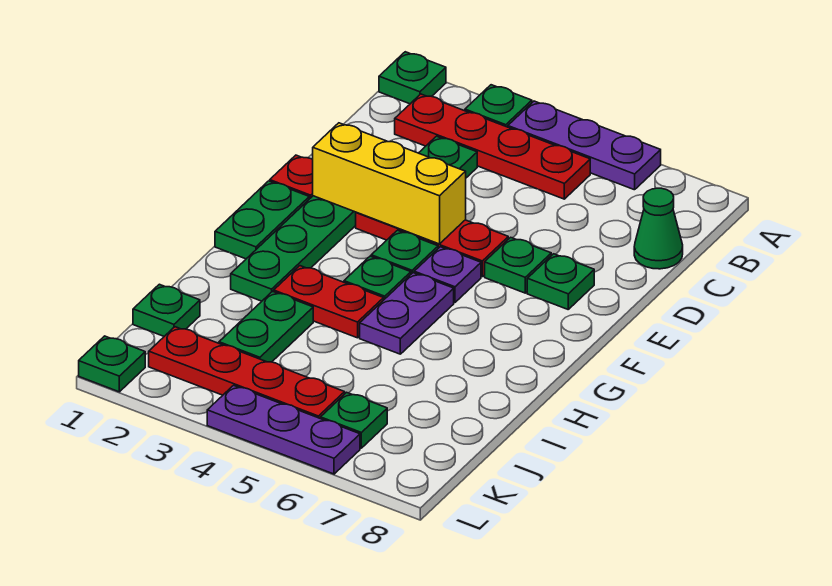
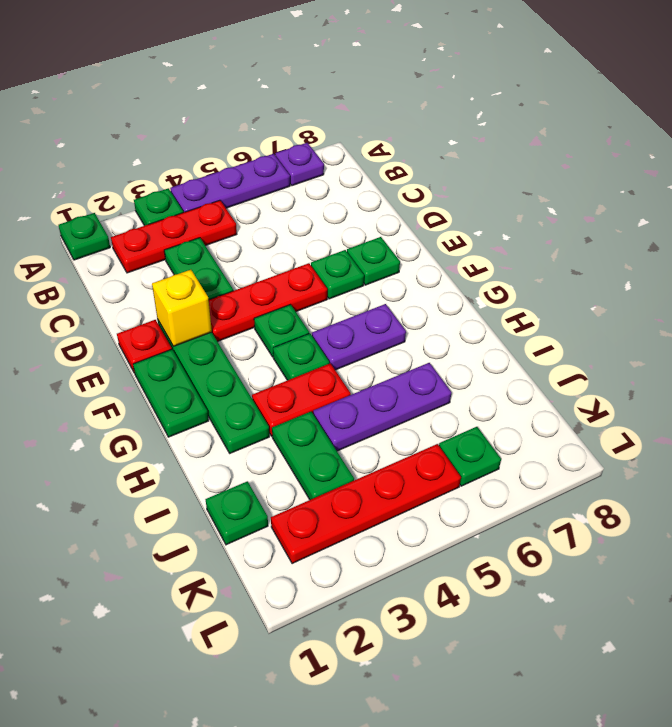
red 1x4 plate [395,94,590,199] -> red 1x3 plate [111,200,237,273]
green 1x1 cone [634,188,683,269] -> none
yellow 1x3 brick [313,123,466,244] -> yellow 1x1 brick [152,270,212,346]
purple 1x1 plate [414,247,481,302] -> purple 1x1 plate moved to [275,143,324,186]
purple 1x2 plate [360,273,454,354] -> purple 1x2 plate turned to [312,304,406,370]
green 1x1 plate [79,336,145,392] -> none
purple 1x3 plate [207,386,360,474] -> purple 1x3 plate moved to [313,363,451,451]

